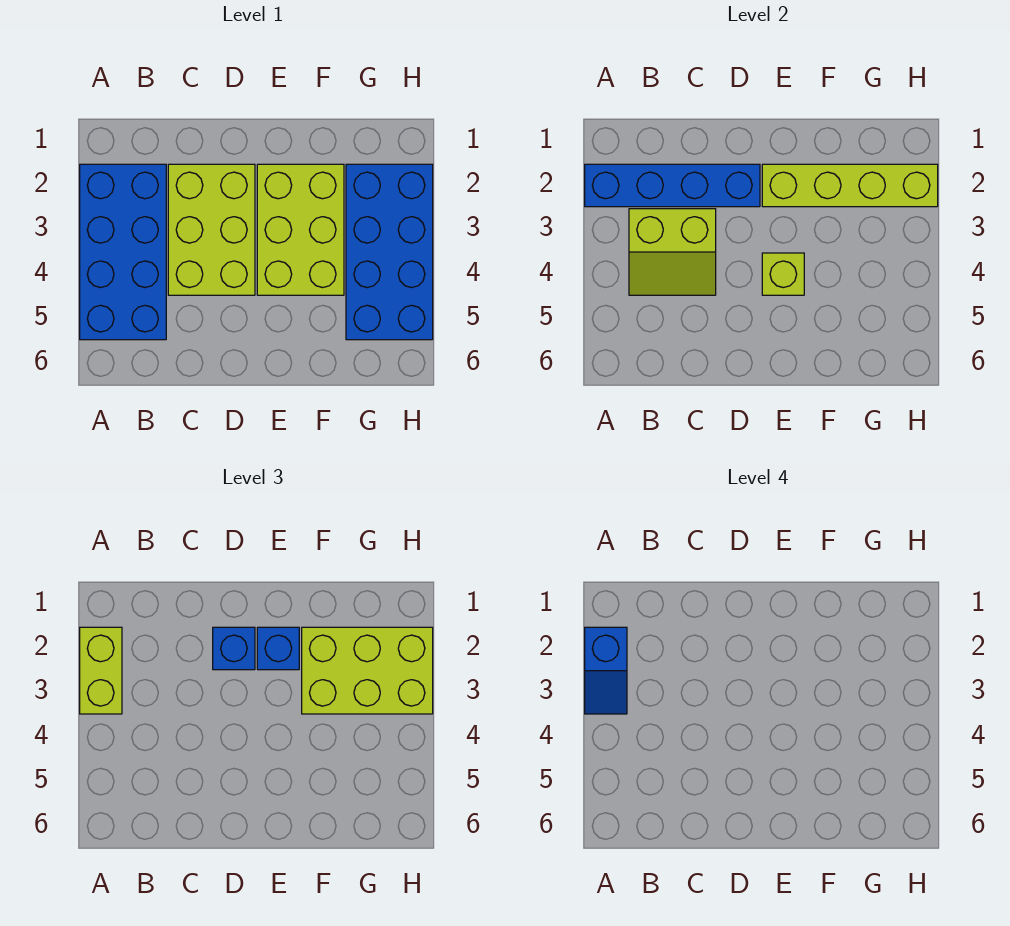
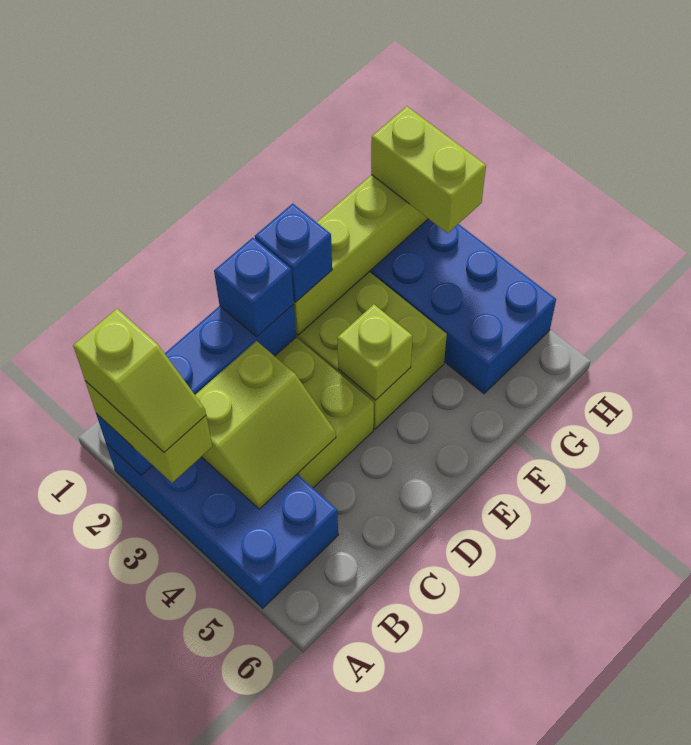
blue 1x2 slope [585,627,627,714] -> lime 1x2 slope [73,309,206,452]
lime 2x3 brick [302,627,433,714] -> lime 1x2 brick [371,106,486,233]

